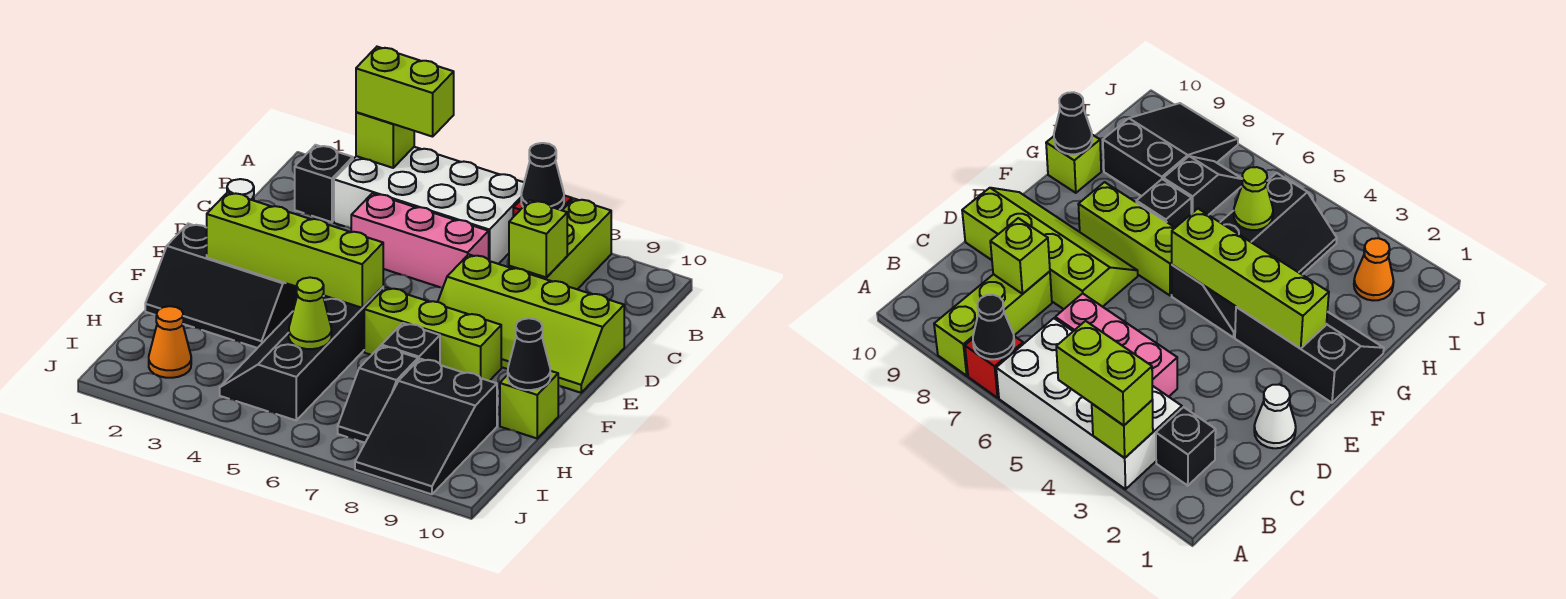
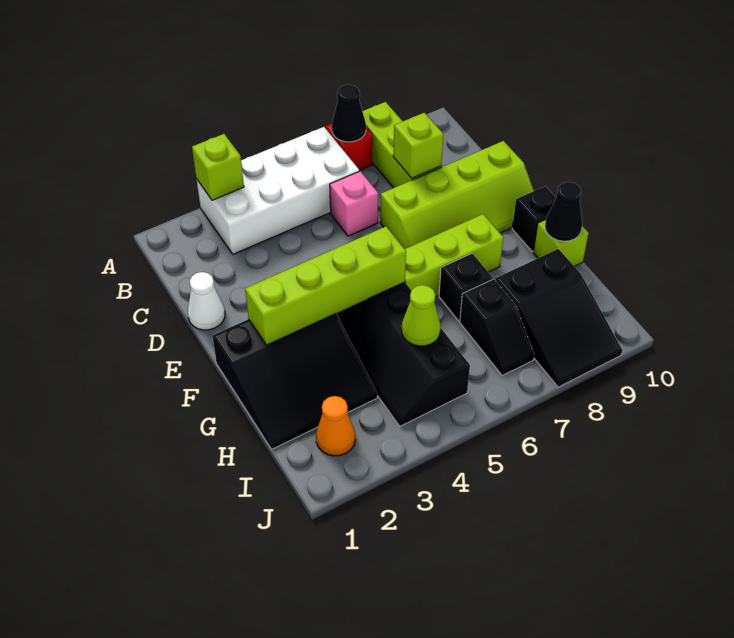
lime 1x2 brick [356,47,454,137] -> none
black 1x1 brick [295,145,353,222] -> black 1x1 brick moved to [512,186,556,251]
pink 1x3 brick [351,193,489,288] -> pink 1x1 brick [330,171,378,236]
black 2x3 slope [145,224,297,348] -> black 3x3 slope [212,314,377,449]

